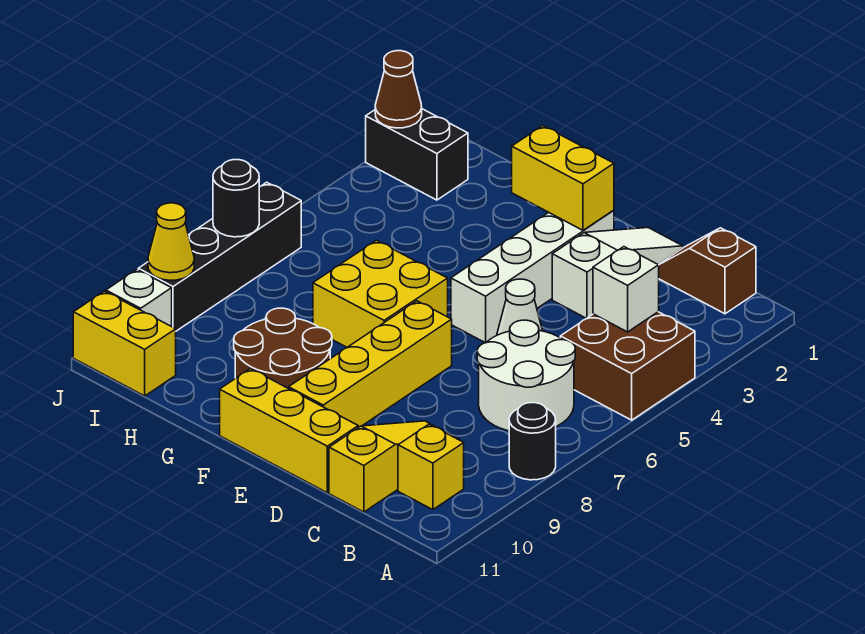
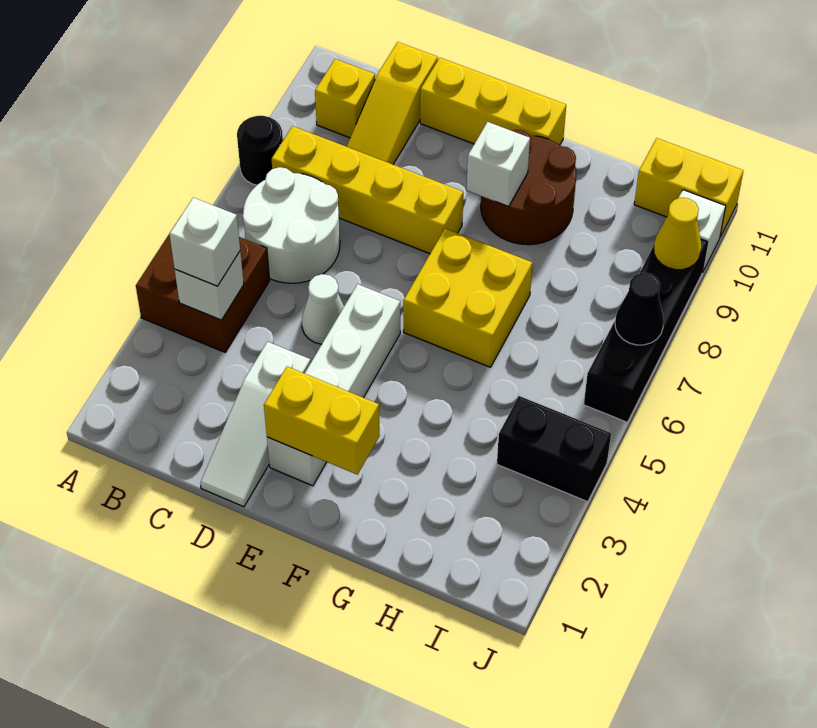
brown 1x2 slope [659,228,756,314] -> none
none -> white 1x1 brick [169,198,240,286]
yellow 1x4 brick [289,301,452,427] -> yellow 1x4 brick turned to [272,126,463,254]
none -> white 1x1 brick [467,122,530,207]
black 1x2 brick [366,109,468,200] -> black 1x2 brick moved to [497,396,611,502]
brown 1x1 cone [375,51,422,128] -> none
black 1x1 round brick [213,160,259,237] -> black 1x1 cone [615,273,664,345]

